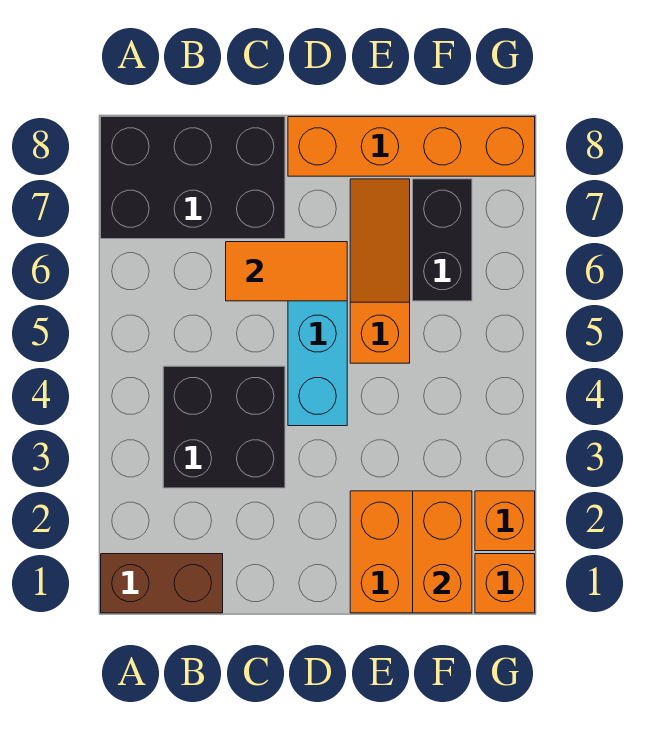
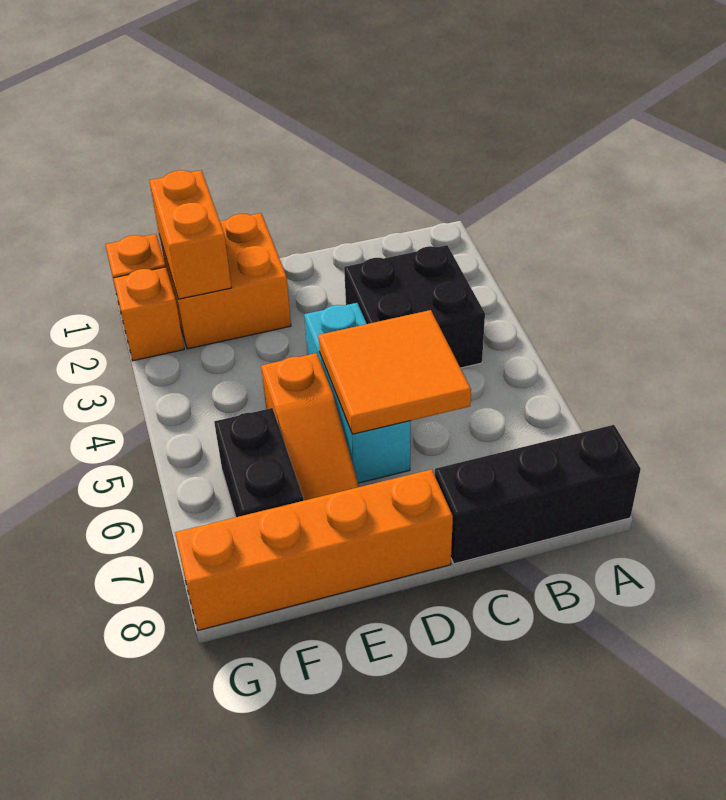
brown 1x2 brick [101,554,223,613] -> none
black 2x3 brick [101,117,285,239] -> black 1x3 brick [435,425,641,564]
orange 1x2 tile [226,242,347,301] -> orange 2x2 tile [318,310,471,434]

